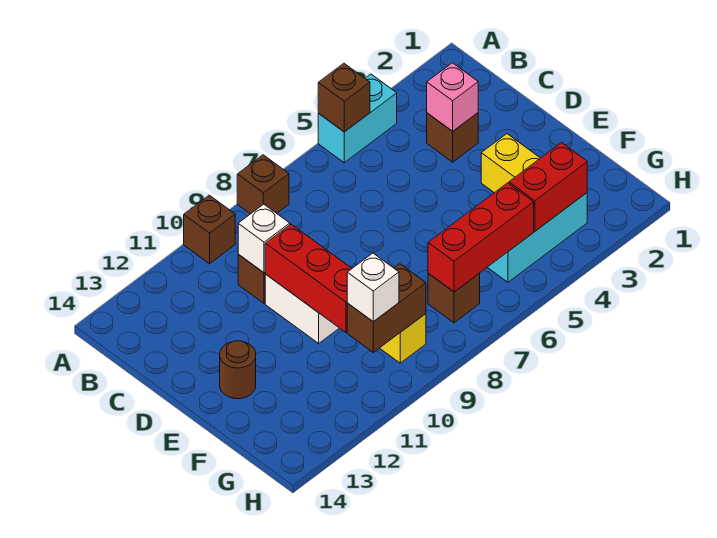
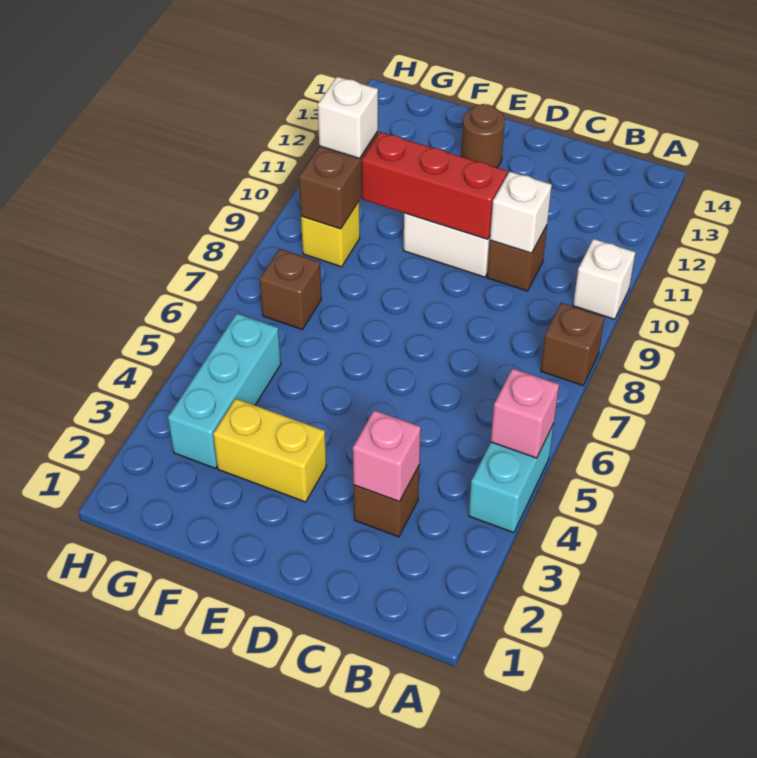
brown 1x1 brick [318,63,370,132] -> pink 1x1 brick [491,368,559,458]
brown 1x1 brick [184,195,235,264] -> white 1x1 brick [573,239,635,319]
red 1x2 brick [509,143,587,231] -> none
red 1x3 brick [428,183,534,292] -> none

